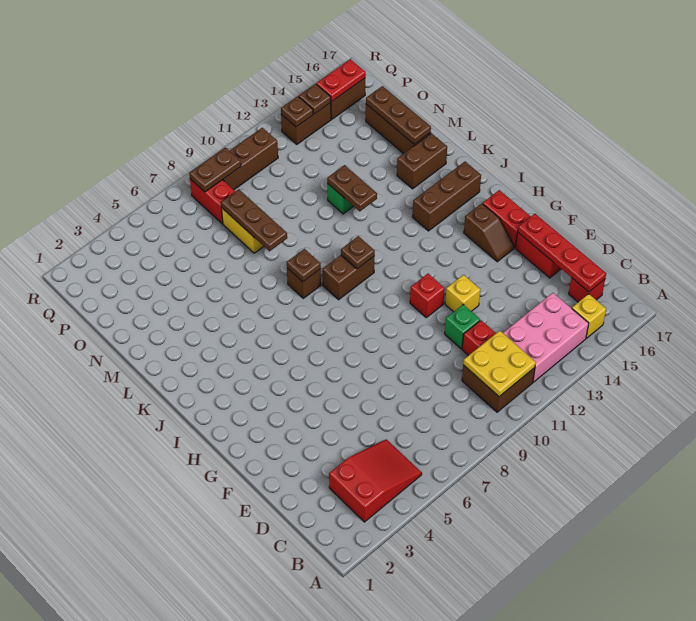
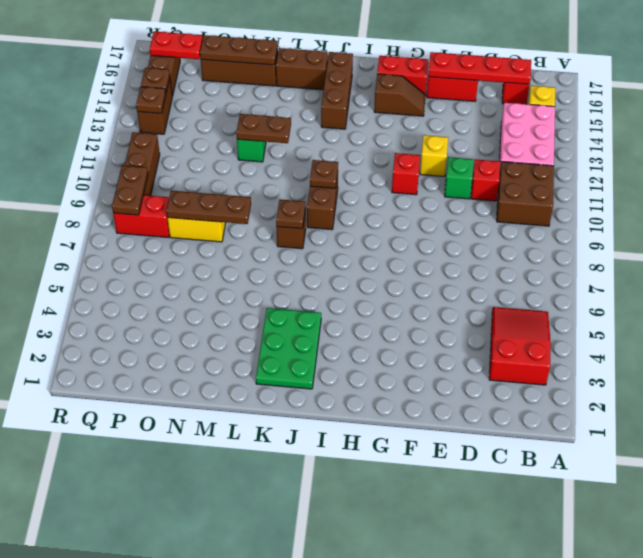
yellow 2x2 plate [463,331,536,396] -> none
none -> green 2x3 plate [256,308,321,389]
brown 1x2 brick [397,133,447,189] -> brown 1x2 brick turned to [276,48,328,90]
red 1x2 plate [316,59,366,102] -> red 1x2 plate turned to [150,32,203,59]

